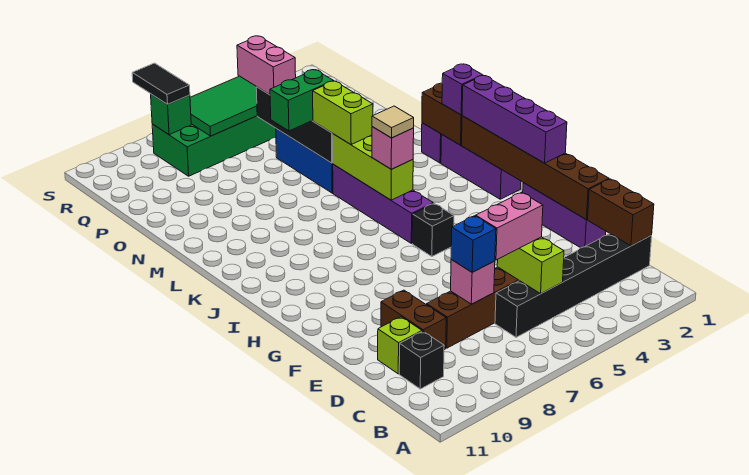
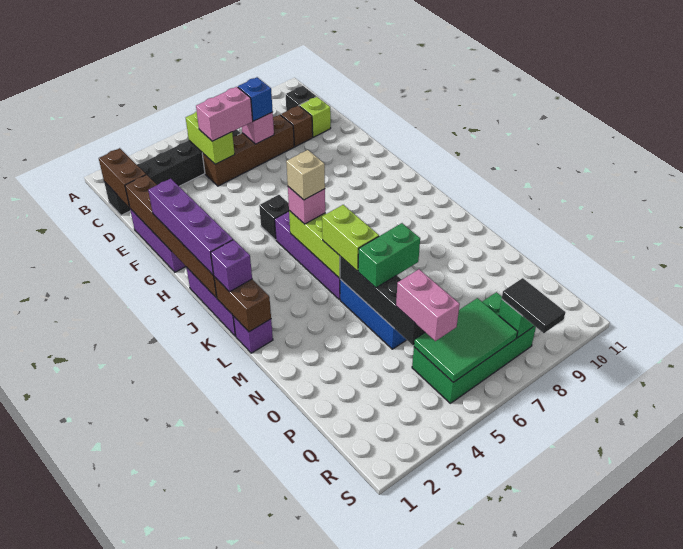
brown 1x2 brick [381,290,446,350] -> brown 1x1 brick [281,105,313,147]
tan 1x1 tile [372,106,414,138] -> tan 1x1 brick [286,150,325,200]

